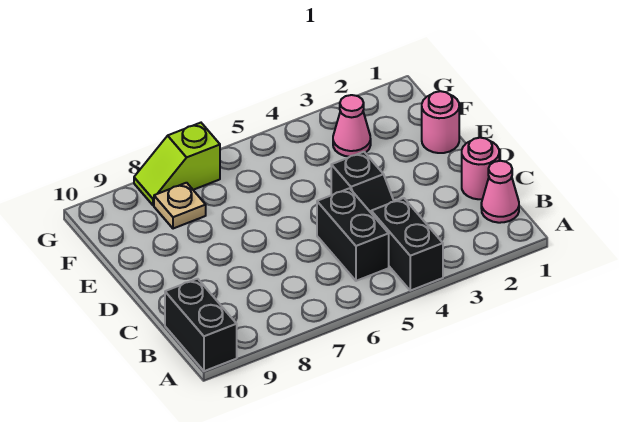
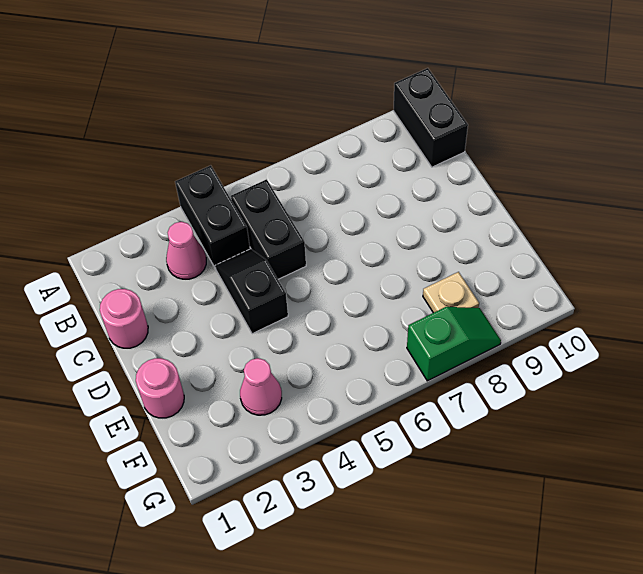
pink 1x1 cone [481,161,519,223] -> pink 1x1 cone moved to [166,222,206,279]
lime 1x2 slope [134,123,220,205] -> green 1x2 slope [407,307,501,381]

